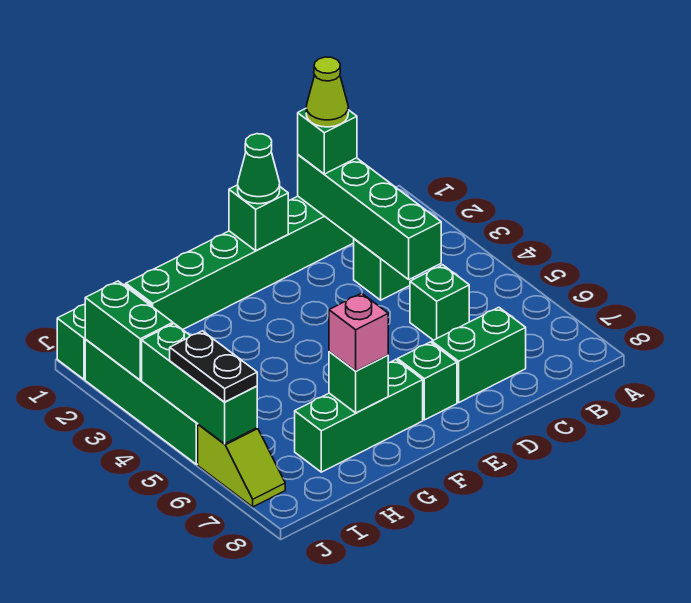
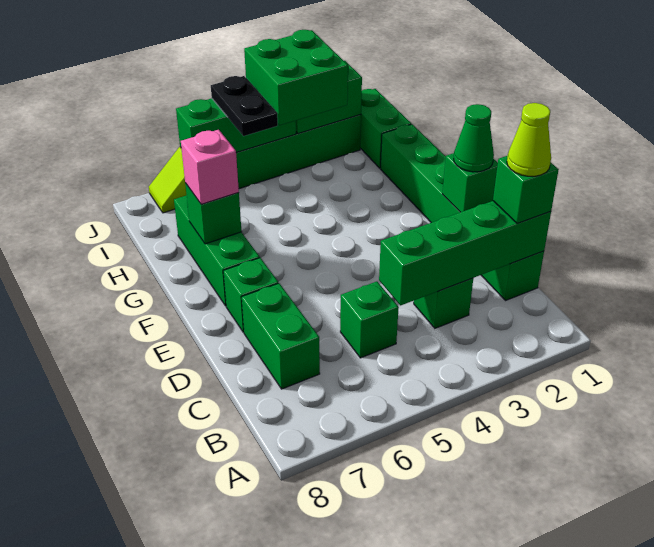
none -> green 2x2 brick [244,30,348,125]
black 1x2 plate [170,331,257,402] -> black 1x2 plate turned to [211,76,278,136]

